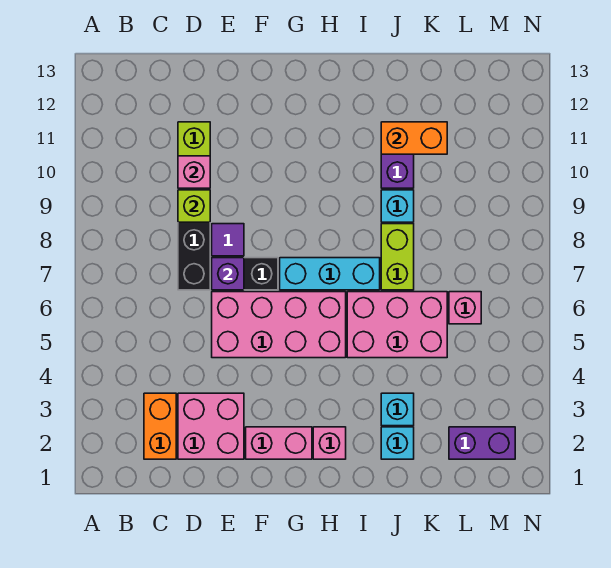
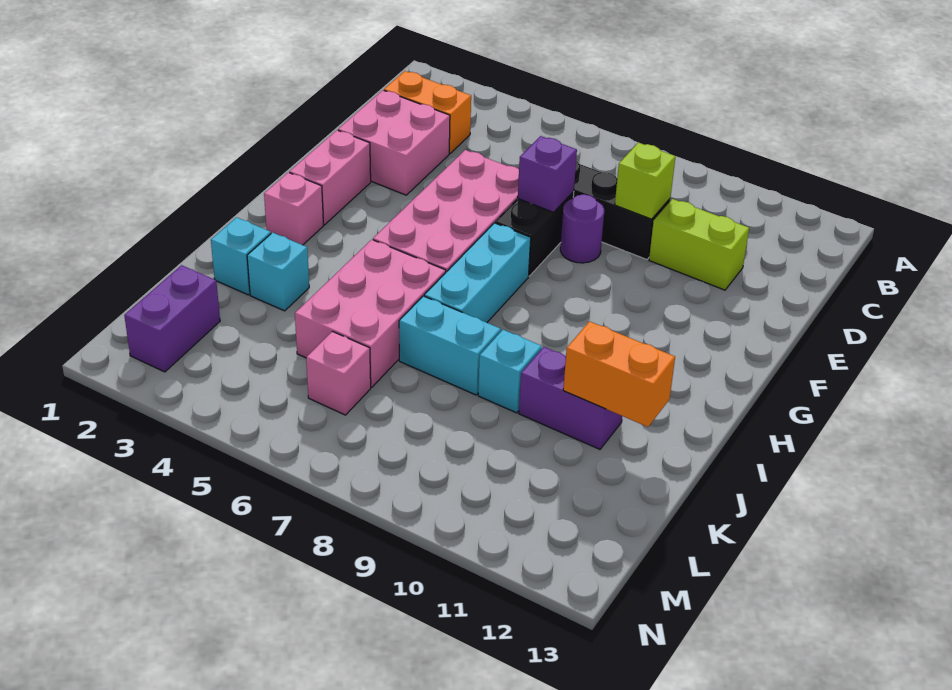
pink 1x1 brick [178,156,210,188] -> none
purple 1x1 tile [212,224,244,256] -> purple 1x1 round brick [560,194,604,263]
lime 1x2 brick [381,224,414,290] -> cyan 1x2 brick [399,296,501,395]
orange 1x2 brick [381,122,447,154] -> orange 1x2 brick turned to [563,321,675,427]

